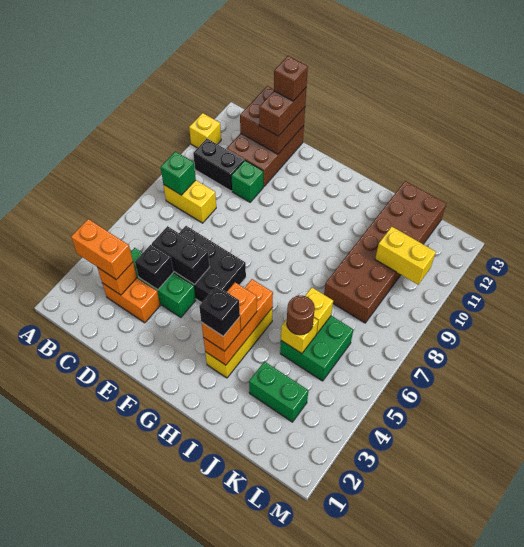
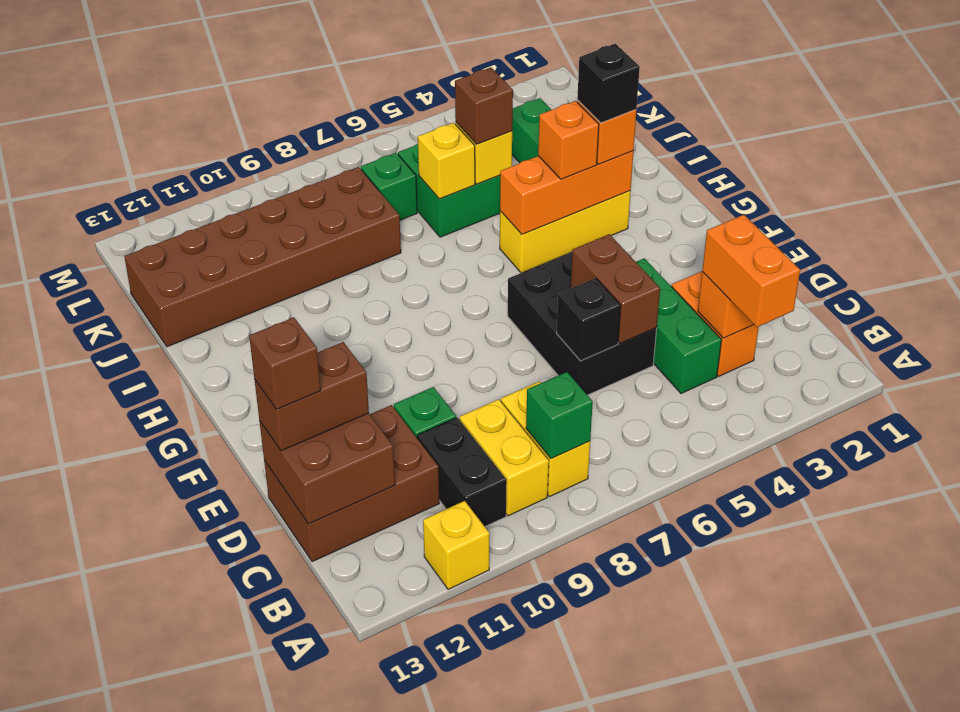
black 1x1 brick [135,244,173,290] -> black 1x1 brick moved to [557,278,621,361]
black 1x2 brick [152,226,209,284] -> brown 1x2 brick [571,234,660,344]
brown 1x1 round brick [287,296,315,335] -> brown 1x1 brick [455,67,513,144]
none -> green 1x1 brick [361,153,417,220]
yellow 1x2 brick [375,227,436,285] -> yellow 1x2 brick moved to [460,399,549,516]

